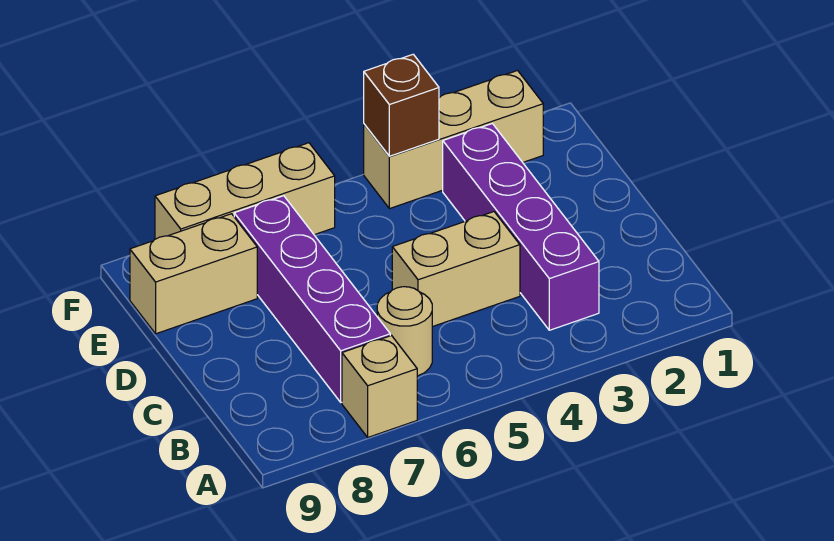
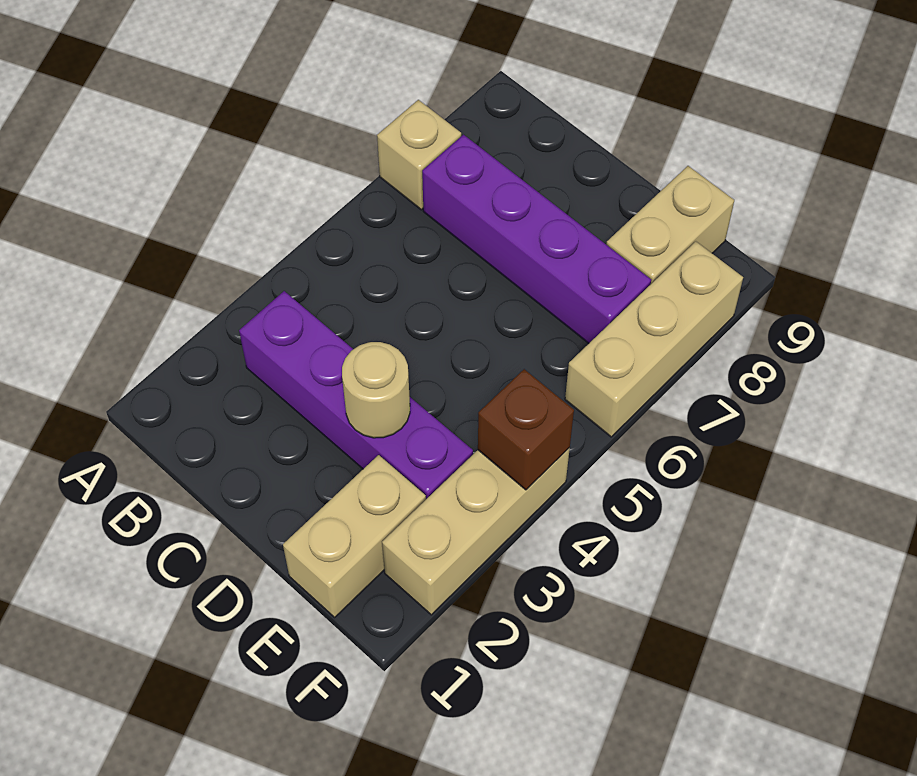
tan 1x1 round brick [377,287,432,376] -> tan 1x1 round brick moved to [342,342,410,438]
tan 1x2 brick [392,212,520,327] -> tan 1x2 brick moved to [283,455,426,617]

